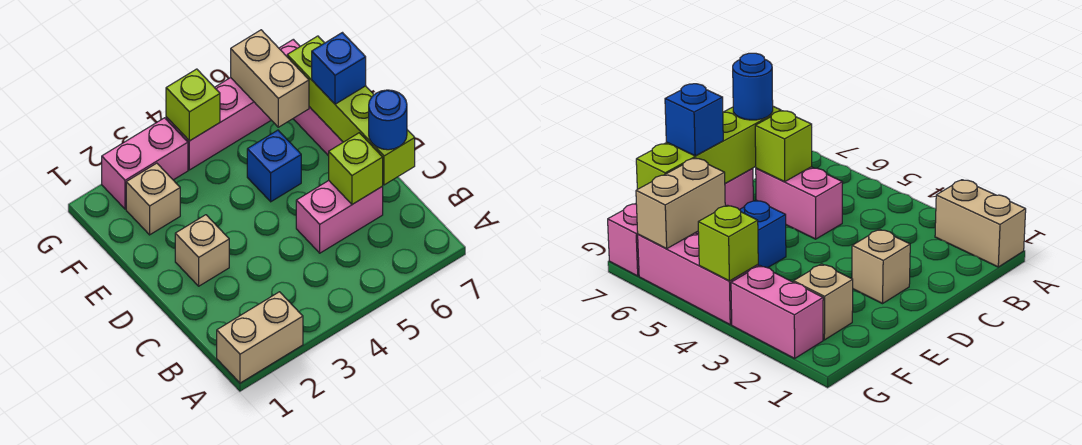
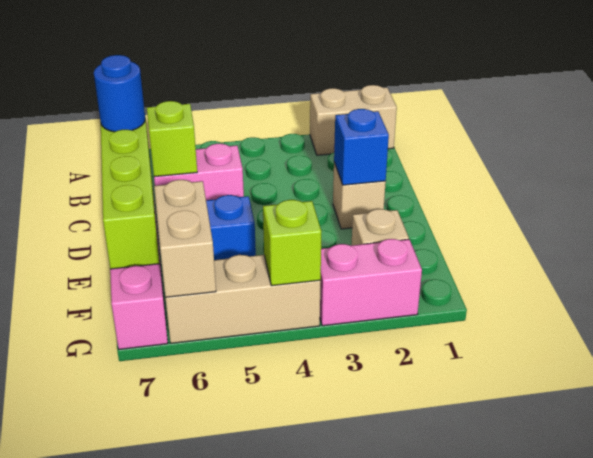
blue 1x1 brick [312,33,366,104] -> blue 1x1 brick moved to [334,109,389,185]
pink 1x3 brick [166,78,271,170] -> tan 1x3 brick [166,255,321,343]

